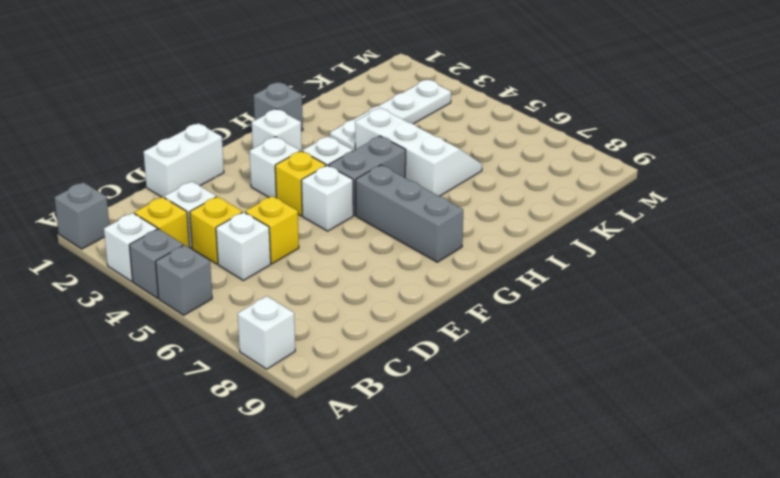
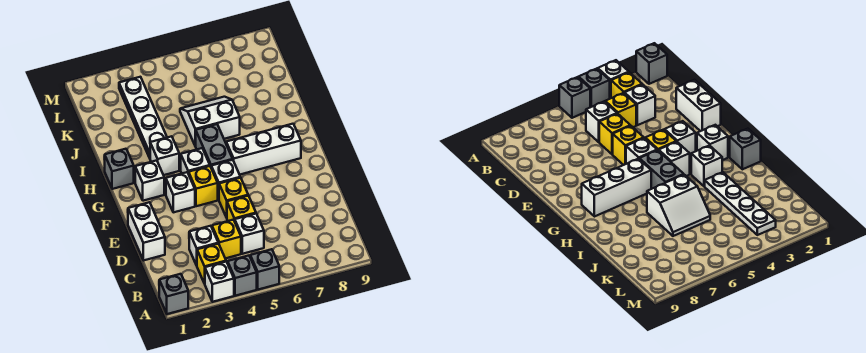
white 1x1 brick [238,296,295,369] -> white 1x1 brick moved to [150,136,179,175]
none -> yellow 1x1 brick [219,178,248,218]
grey 1x3 brick [356,165,463,262] -> white 1x3 brick [226,124,301,175]
white 2x3 slope [355,108,482,196] -> white 2x2 slope [180,97,240,146]

